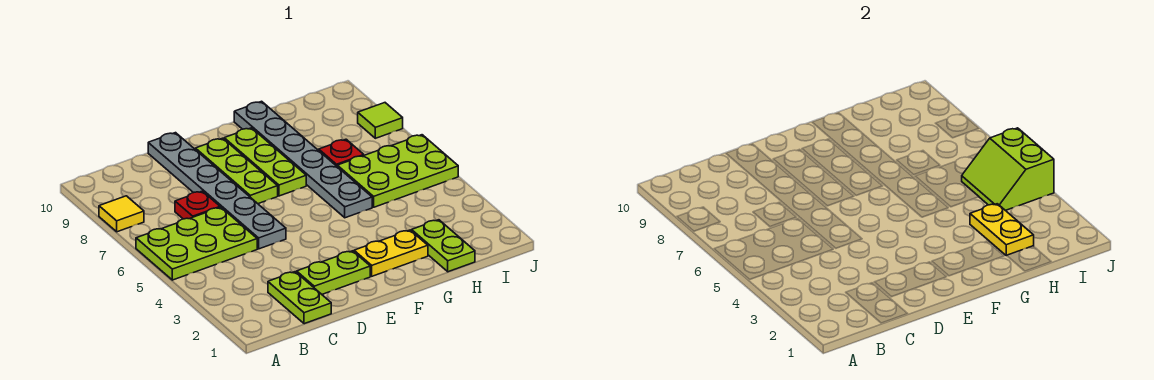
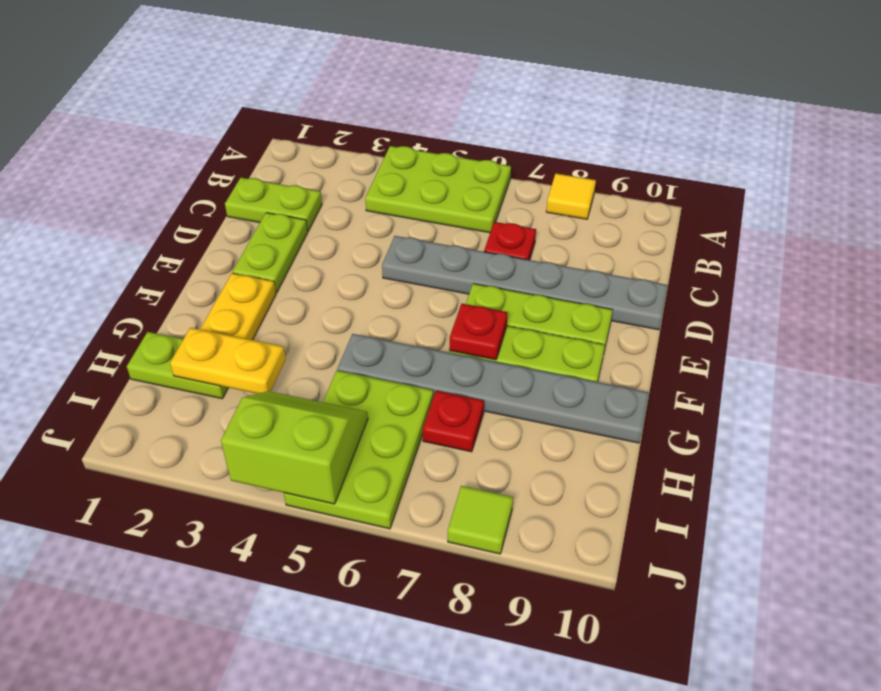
lime 2x3 plate [136,207,257,280] -> lime 2x3 plate turned to [365,146,511,233]
none -> red 1x1 plate [449,304,508,360]

